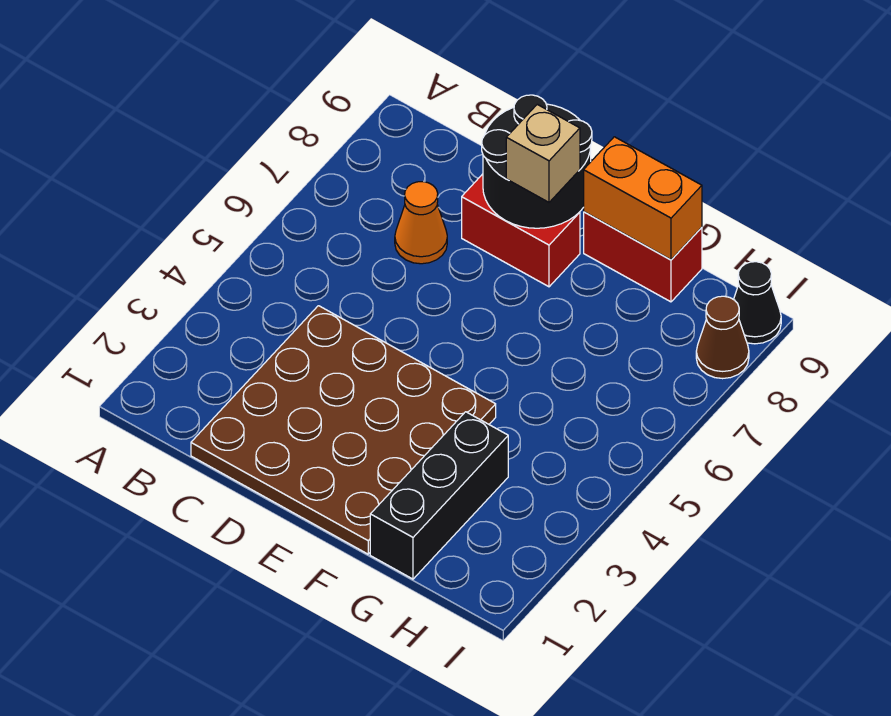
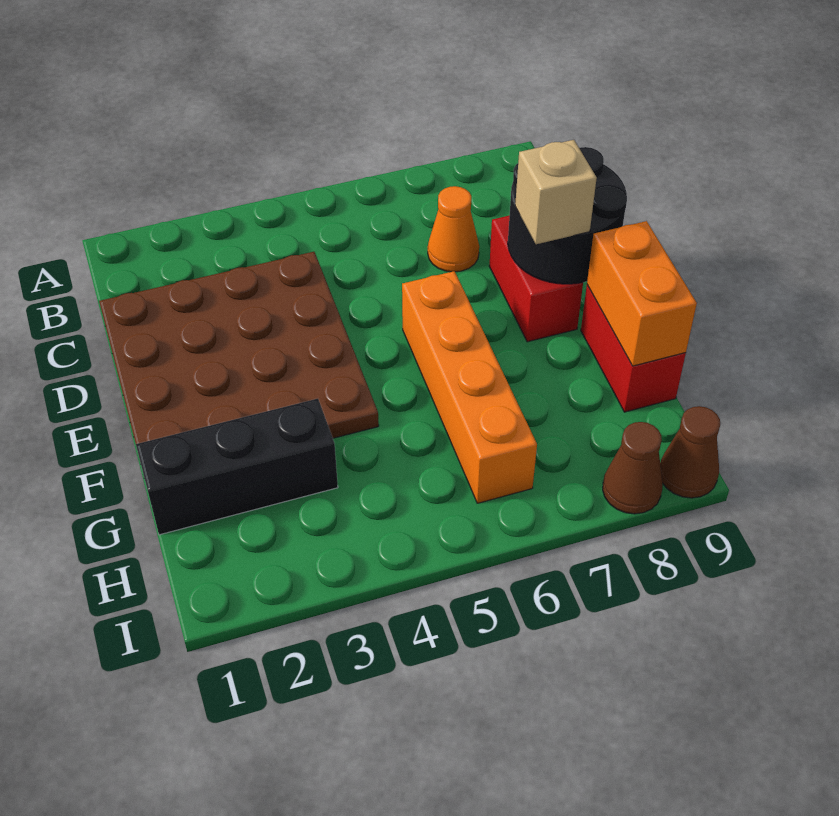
none -> orange 1x4 brick [402,271,537,503]
black 1x1 cone [734,262,781,344] -> brown 1x1 cone [660,406,720,498]

